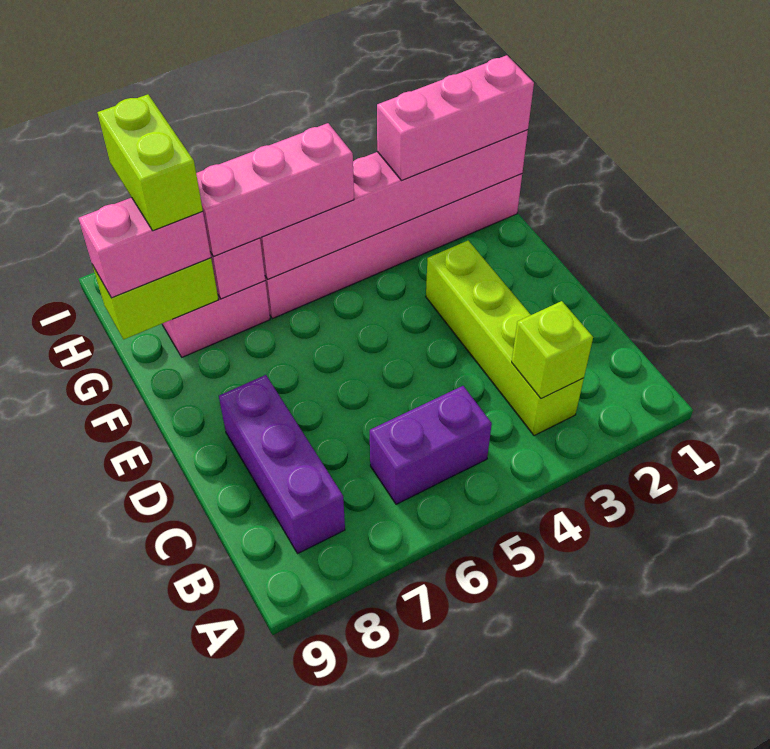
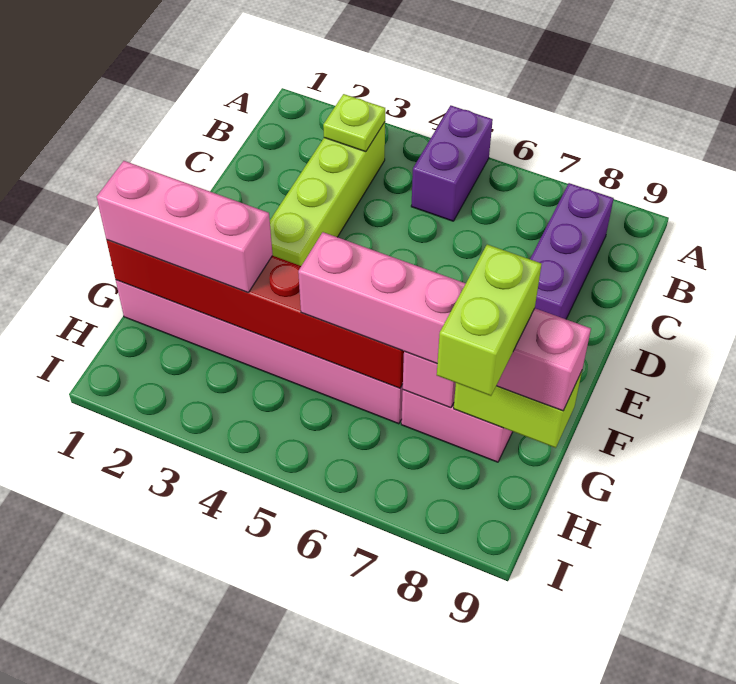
lime 1x1 brick [512,301,593,398] -> lime 1x1 plate [323,94,385,152]
purple 1x2 brick [370,386,492,504] -> purple 1x2 brick turned to [411,105,493,221]
pink 1x6 brick [260,130,528,279] -> red 1x6 brick [106,240,404,388]

